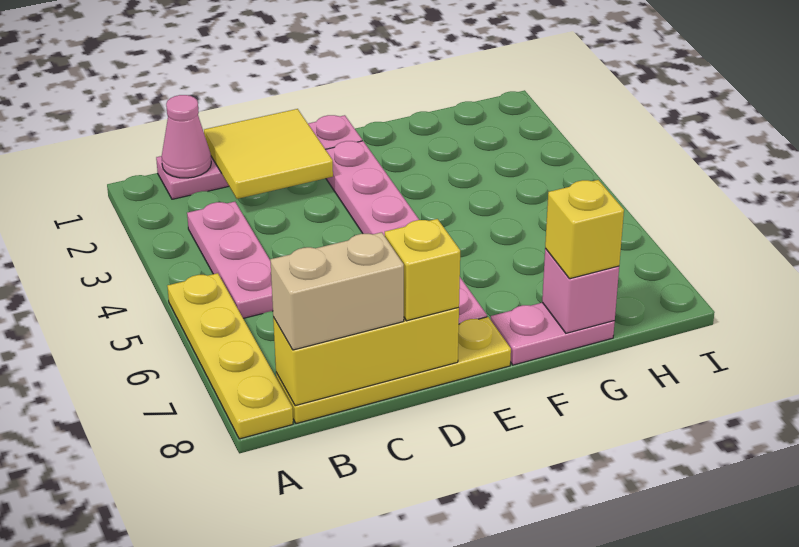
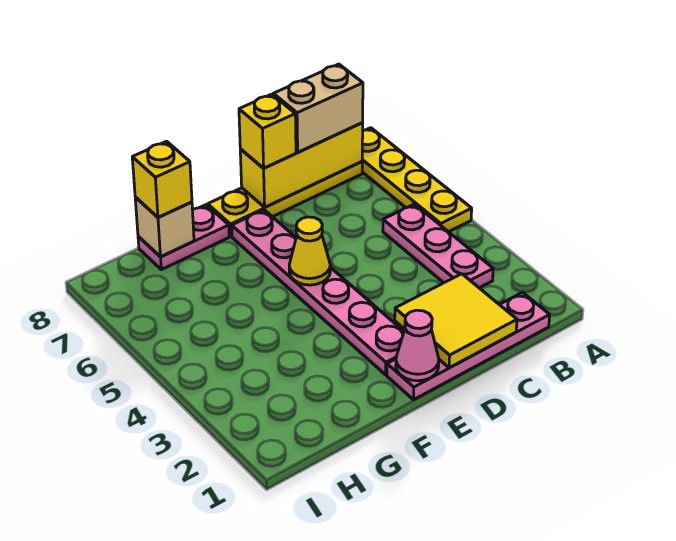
pink 1x1 cone [162,95,211,178] -> pink 1x1 cone moved to [396,310,439,381]
none -> yellow 1x1 cone [289,217,330,285]
pink 1x1 brick [542,248,619,333] -> tan 1x1 brick [135,197,194,257]

